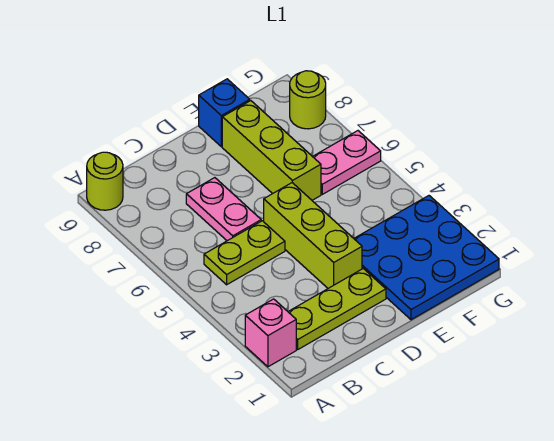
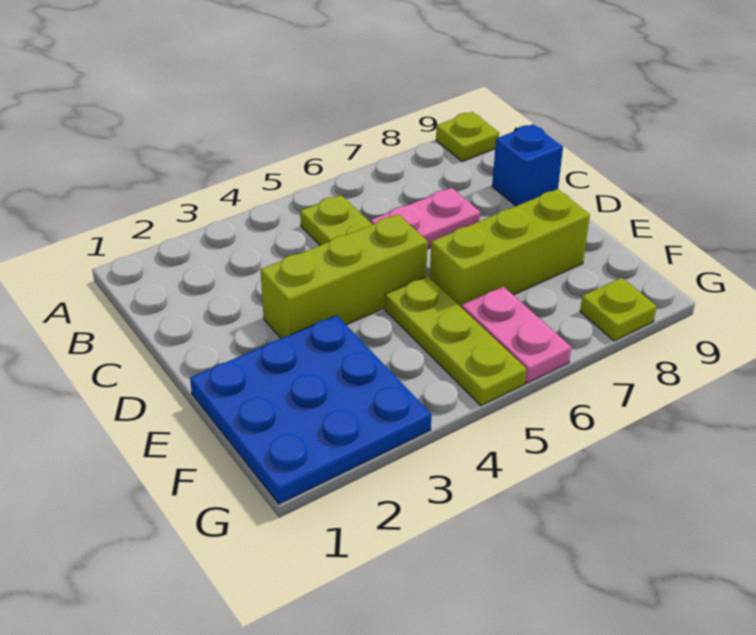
pink 1x1 brick [245,299,296,367] -> none
lime 1x1 round brick [87,152,123,210] -> lime 1x1 plate [436,112,499,162]
lime 1x3 plate [288,269,386,349] -> lime 1x3 plate moved to [385,276,526,406]
blue 1x1 brick [199,79,250,147] -> blue 1x1 brick moved to [492,124,563,206]
lime 1x1 round brick [290,71,326,129] -> lime 1x1 plate [580,278,657,341]

